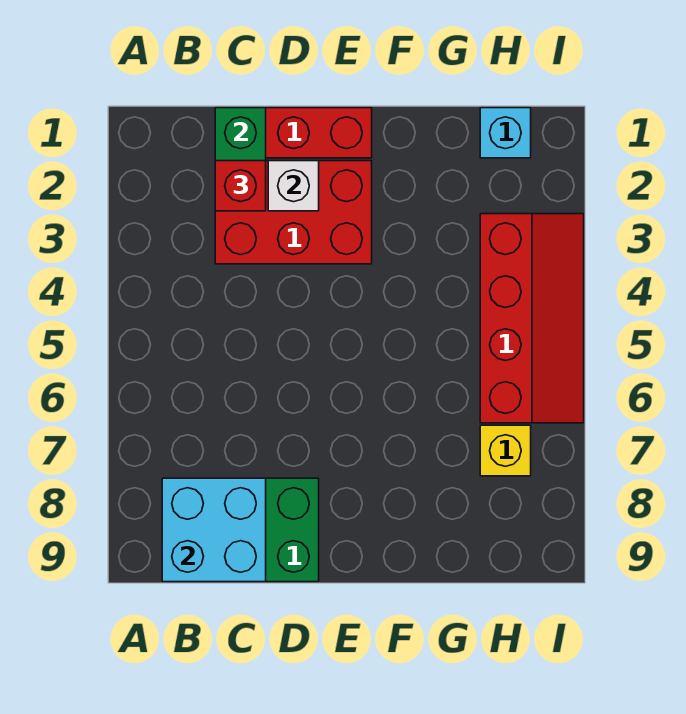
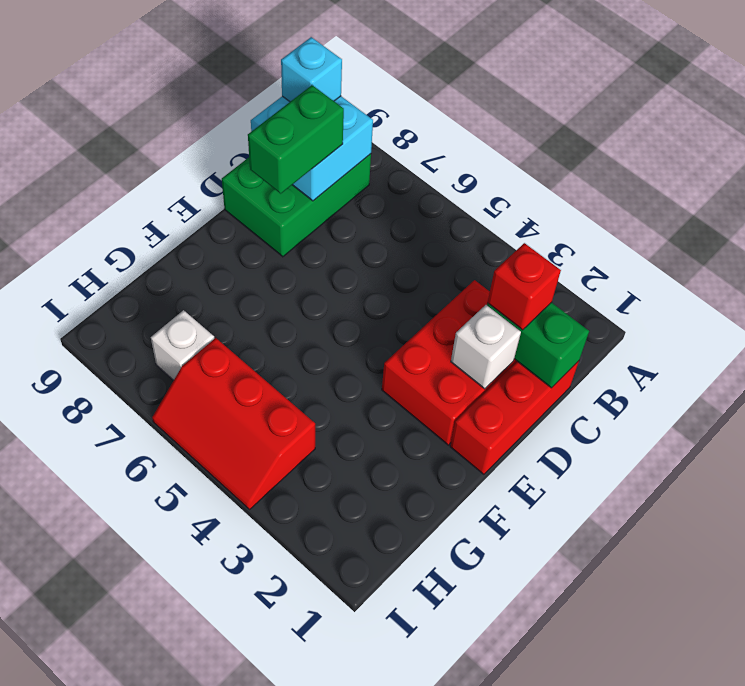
none -> green 1x2 brick [248,85,344,194]
cyan 1x1 brick [480,108,531,158] -> cyan 1x1 brick moved to [281,37,342,102]
red 2x4 slope [480,214,584,423] -> red 2x3 slope [152,338,315,509]
yellow 1x1 brick [480,425,531,476] -> white 1x1 brick [151,310,214,380]

